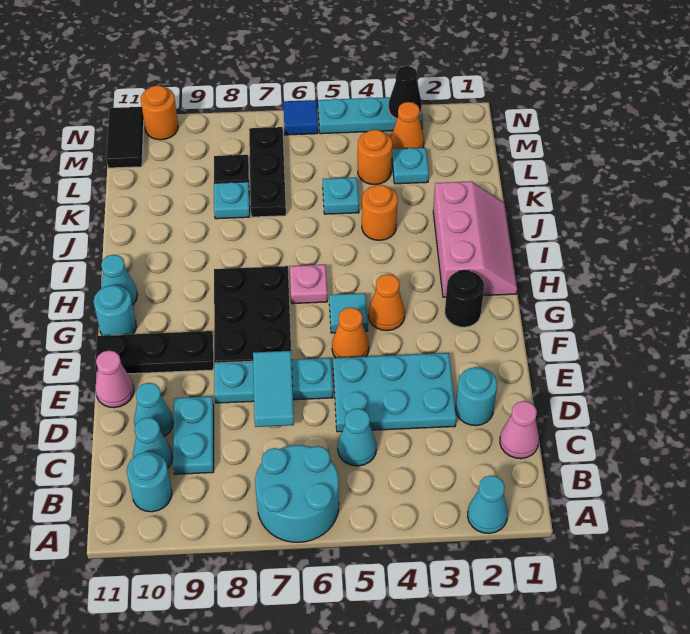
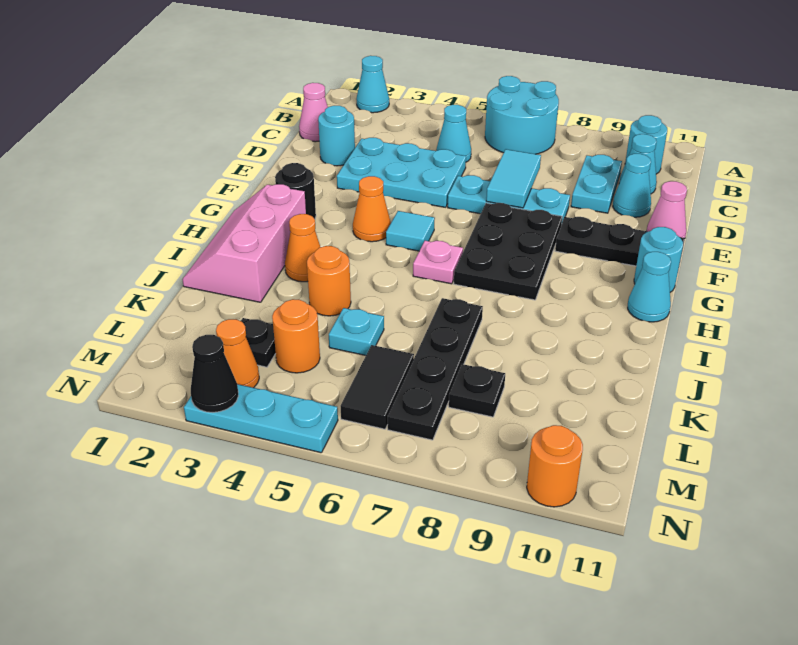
orange 1x1 cone [332,307,369,358] -> orange 1x1 cone moved to [285,214,320,282]
black 1x3 plate [249,127,286,217] -> black 1x4 plate [388,298,483,440]
cyan 1x1 plate [214,182,250,219] -> none
cyan 1x1 plate [392,148,429,184] -> black 1x1 plate [241,318,276,367]
black 1x2 tile [106,107,144,168] -> black 1x2 tile moved to [341,345,414,429]
blue 1x1 tile [283,100,318,135] -> none

